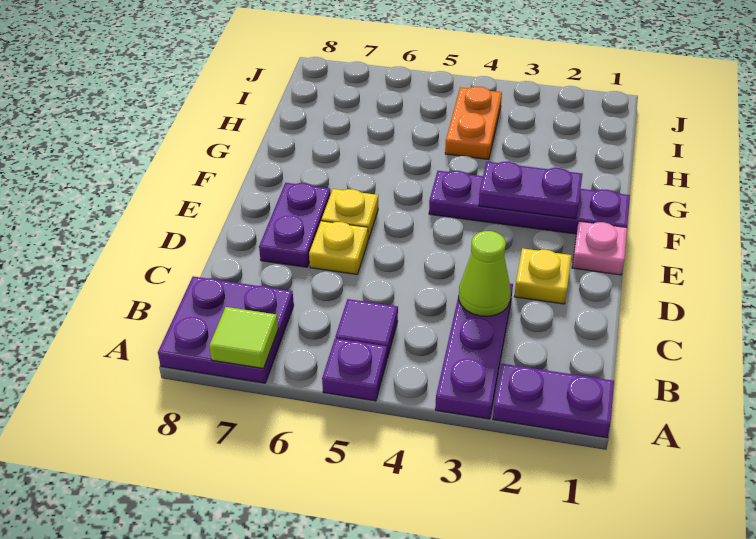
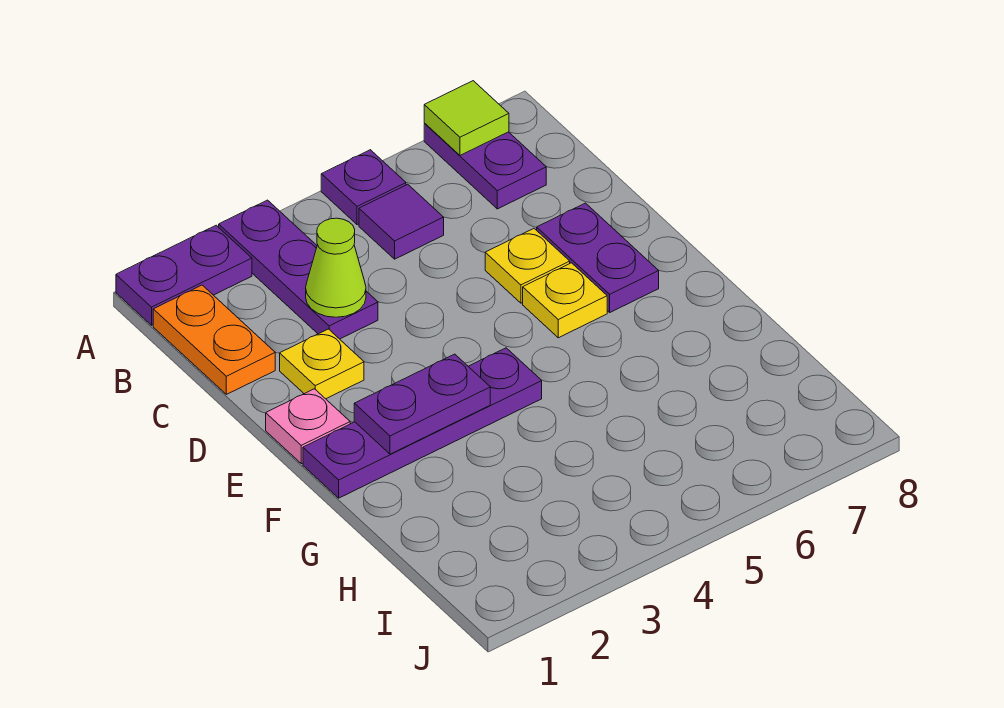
purple 2x2 plate [158,276,294,383] -> purple 1x2 plate [424,124,546,209]
orange 1x2 plate [445,86,502,160] -> orange 1x2 plate moved to [153,285,275,394]

